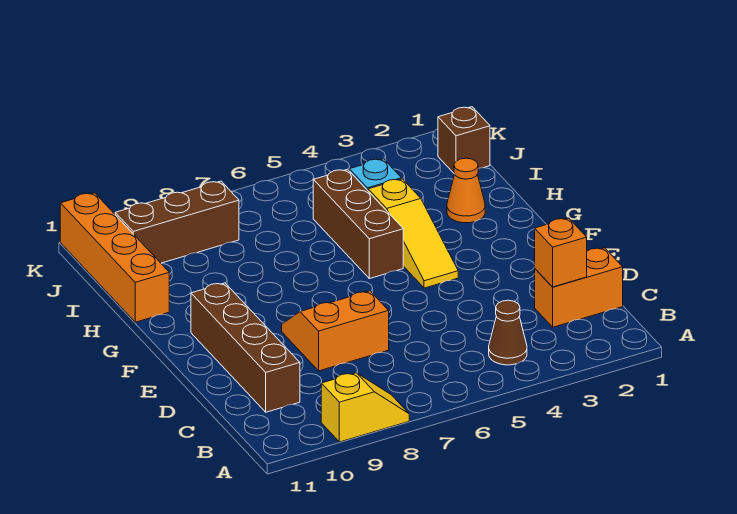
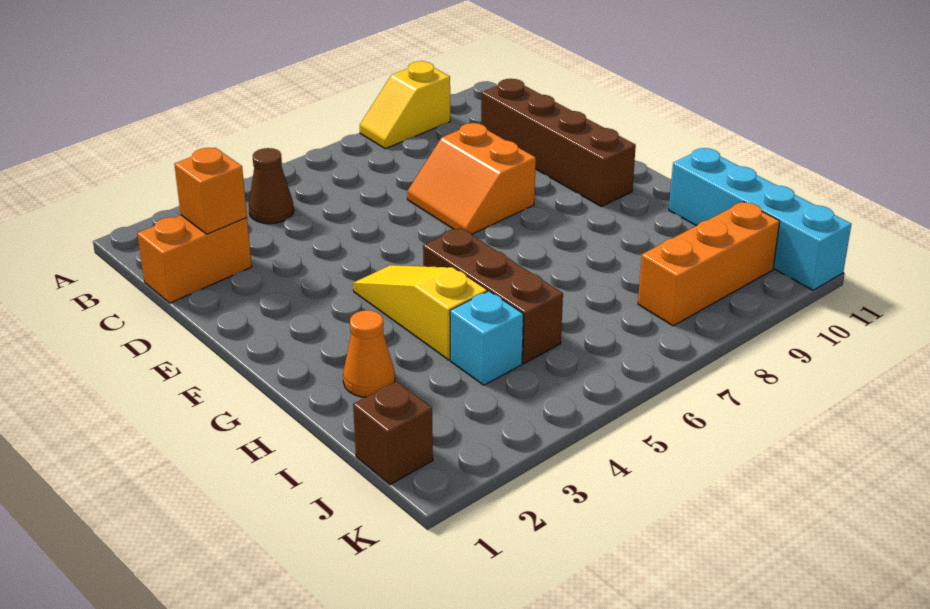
orange 2x2 slope [282,291,389,371] -> orange 2x2 slope turned to [407,123,536,234]
orange 1x4 brick [60,193,169,322] -> cyan 1x4 brick [669,148,851,290]
brown 1x3 brick [115,181,239,263] -> orange 1x3 brick [638,202,780,326]

